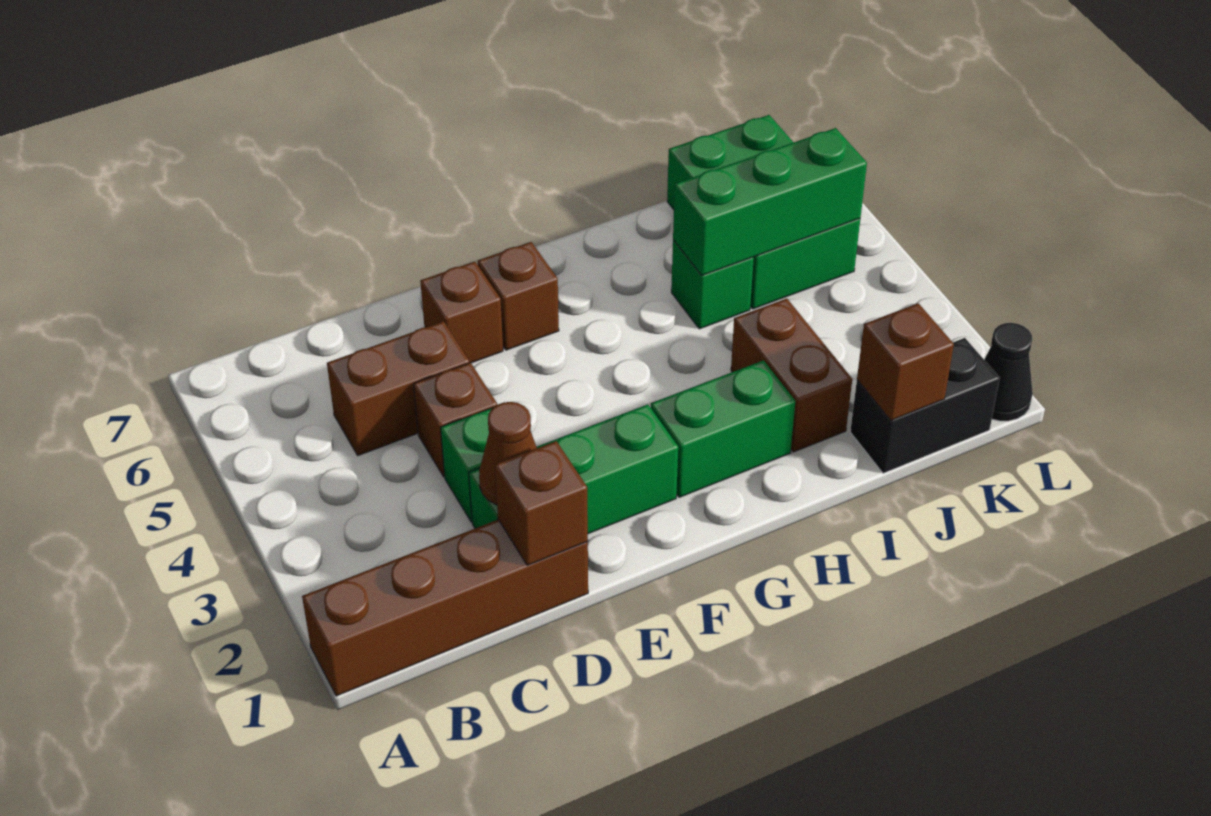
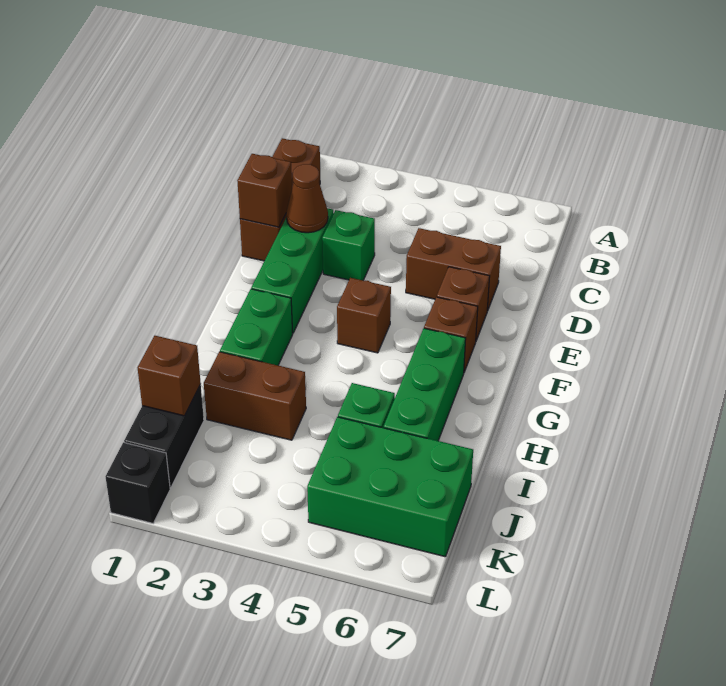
brown 1x4 brick [302,520,588,696] -> brown 1x3 brick [240,138,320,261]
brown 1x2 brick [327,321,469,456] -> brown 1x2 brick turned to [406,228,501,311]
brown 1x1 brick [413,363,497,477] -> brown 1x1 brick moved to [337,278,391,353]
green 1x3 brick [673,128,867,275] -> green 1x3 brick moved to [384,328,466,441]
black 1x1 cone [984,323,1033,421] -> black 1x1 brick [106,442,170,523]

